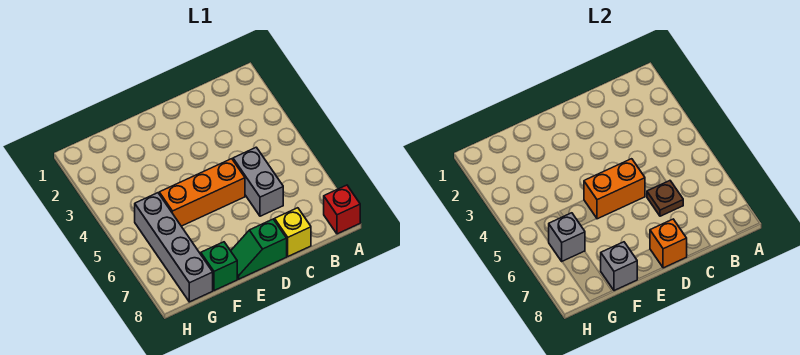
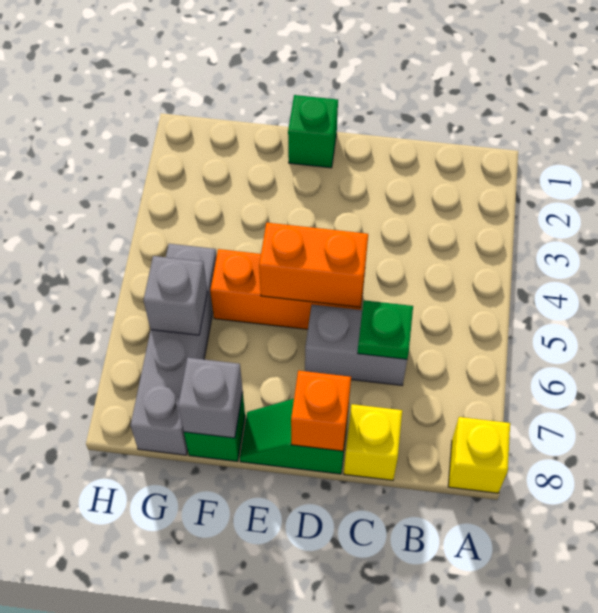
red 1x1 brick [324,185,360,234] -> yellow 1x1 brick [448,417,510,493]
grey 1x2 brick [233,147,283,216] -> grey 1x2 brick turned to [305,304,407,385]
brown 1x1 plate [647,181,683,216] -> green 1x1 plate [358,300,413,359]
none -> green 1x1 brick [288,95,338,168]

